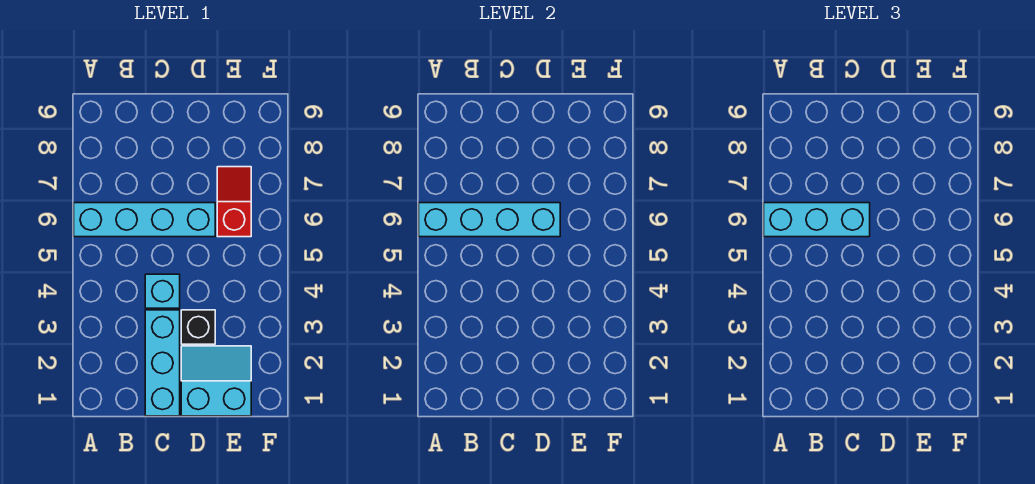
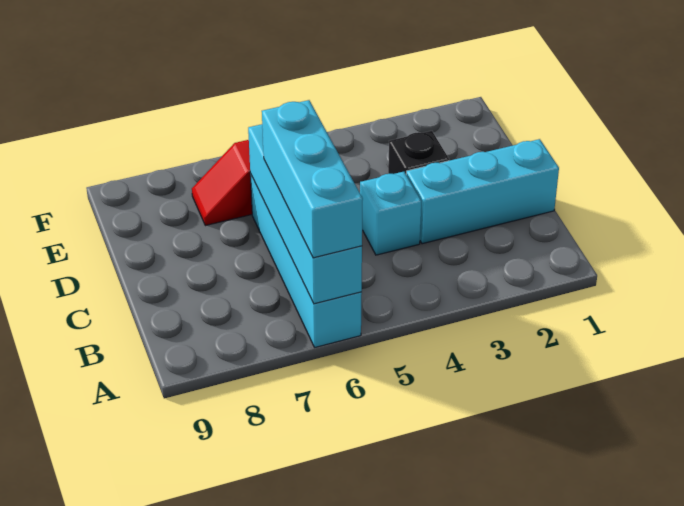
cyan 2x2 slope [181,346,251,416] -> none

